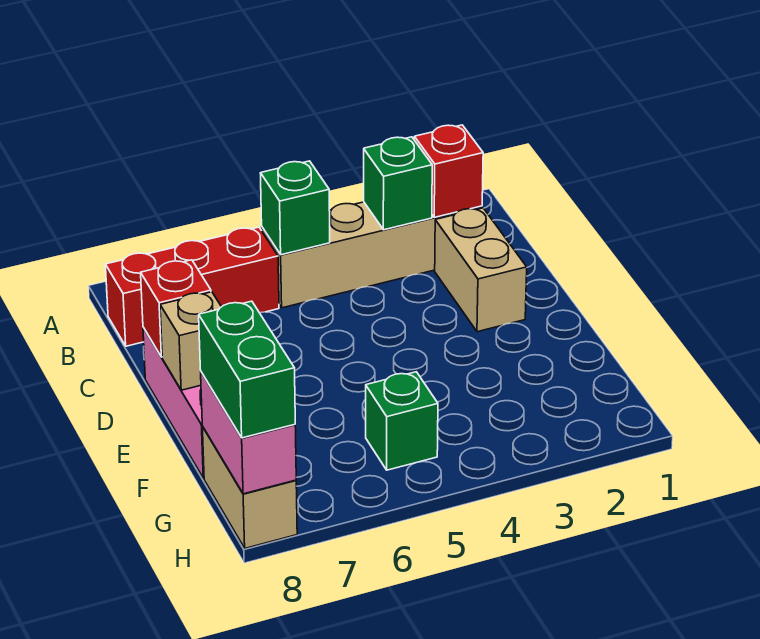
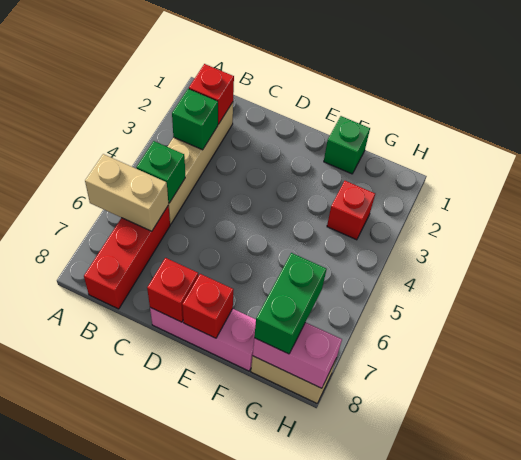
tan 1x2 brick [435,208,527,332] -> tan 1x2 brick moved to [85,154,168,231]
tan 1x1 brick [160,292,221,390] -> red 1x1 brick [182,274,234,338]
none -> red 1x1 brick [327,181,375,240]
green 1x1 brick [366,372,438,470] -> green 1x1 brick moved to [324,116,370,174]
green 1x2 brick [199,301,295,438] -> green 1x2 brick turned to [254,253,326,354]

